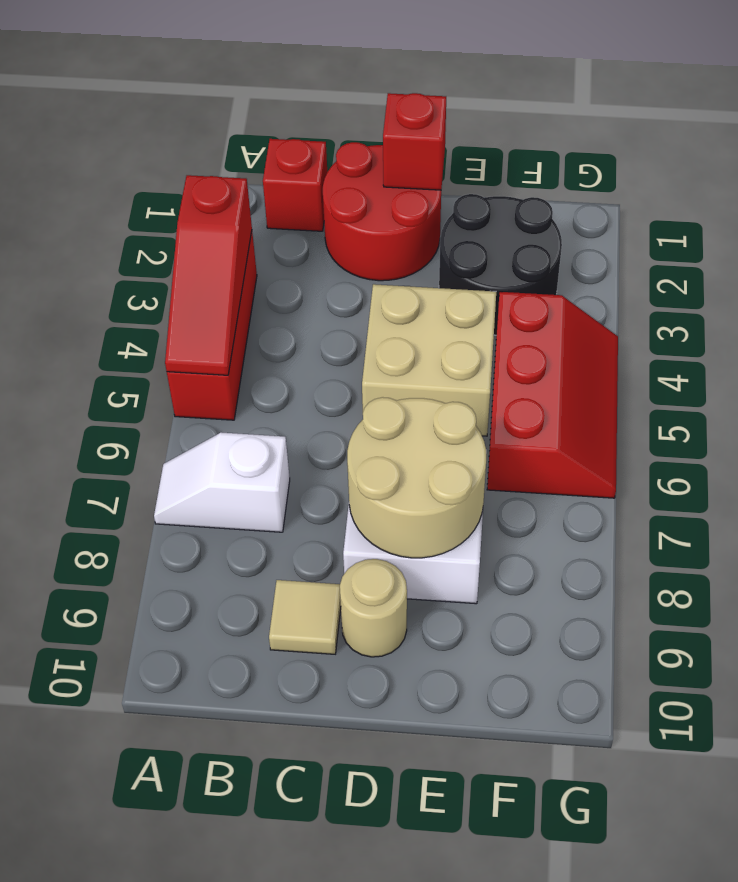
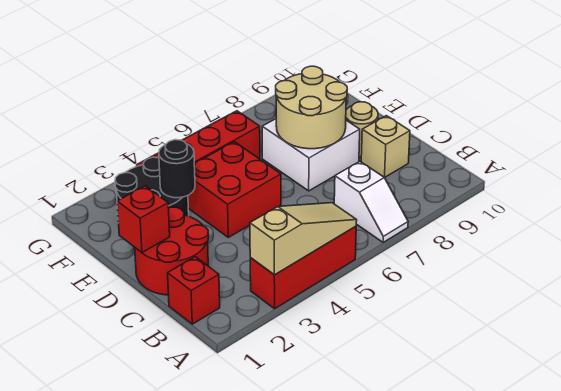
red 1x3 slope [165,175,252,375] -> tan 1x3 slope [250,203,357,275]
tan 1x1 tile [269,580,341,654] -> tan 1x1 brick [361,116,410,178]
tan 2x2 brick [362,284,496,436] -> red 2x2 brick [188,142,281,237]
none -> black 1x1 round brick [159,140,195,198]

